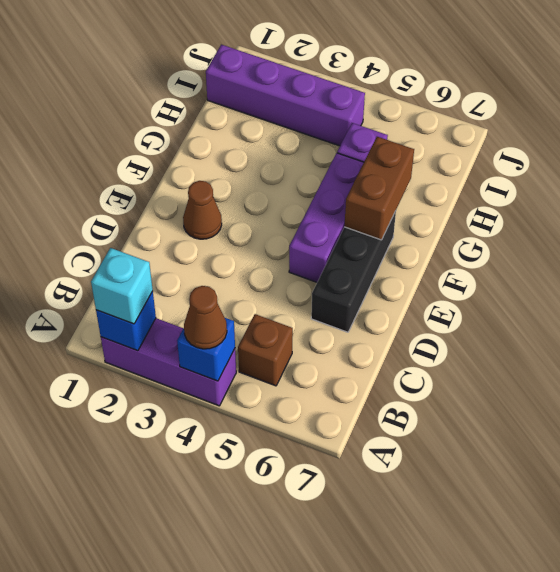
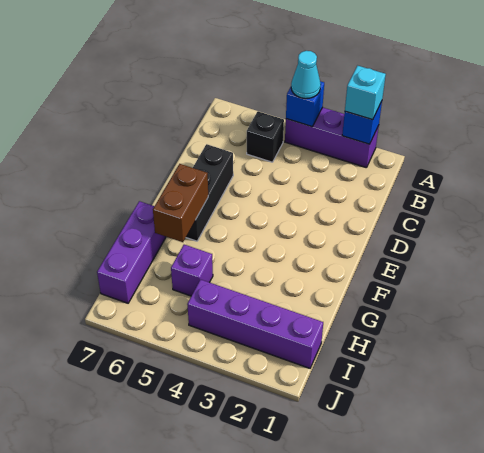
brown 1x1 cone [184,286,227,349] -> cyan 1x1 cone [291,51,321,99]
brown 1x1 brick [238,314,293,386] -> black 1x1 brick [247,111,284,162]
brown 1x1 cone [183,181,222,239] -> none
purple 1x3 brick [289,153,364,282] -> purple 1x3 brick moved to [97,201,166,303]

